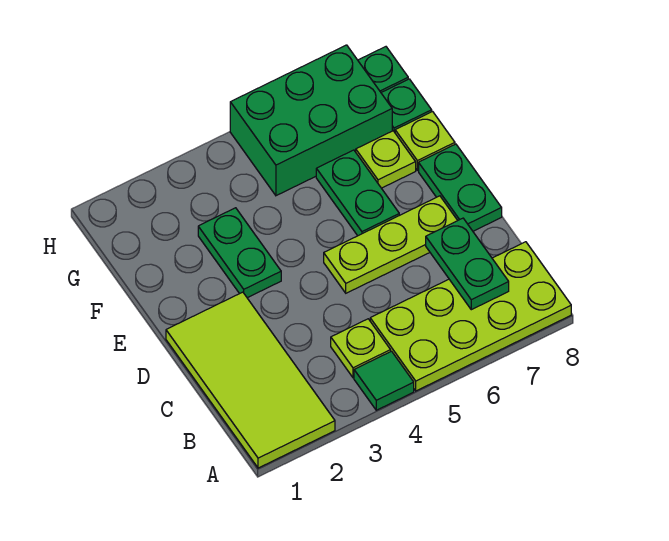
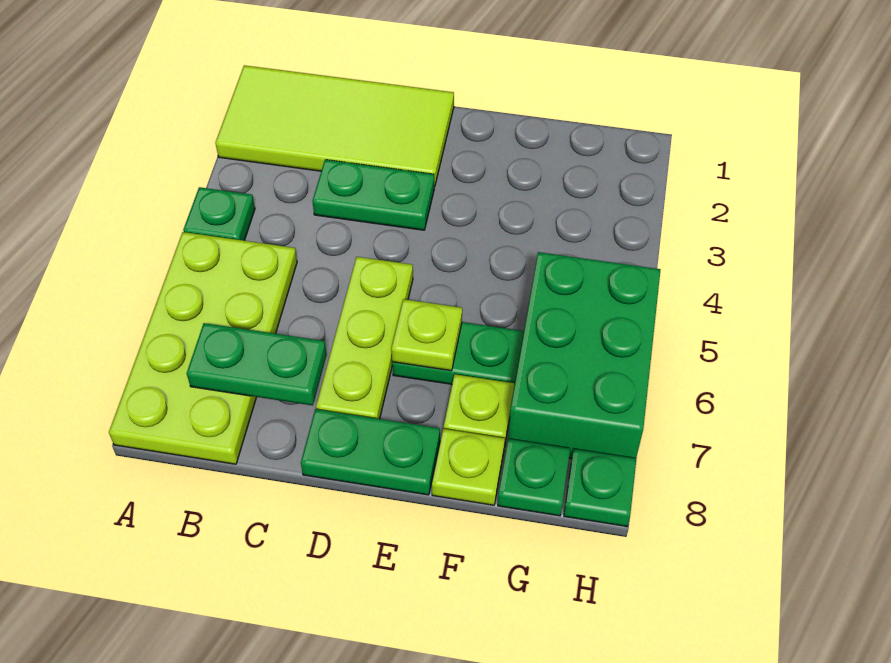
green 1x1 tile [354,351,414,410] -> green 1x1 plate [183,187,255,241]
lime 1x1 plate [331,319,391,378] -> lime 1x1 plate moved to [391,299,462,371]
green 1x2 plate [198,208,281,298] -> green 1x2 plate moved to [312,160,434,230]

